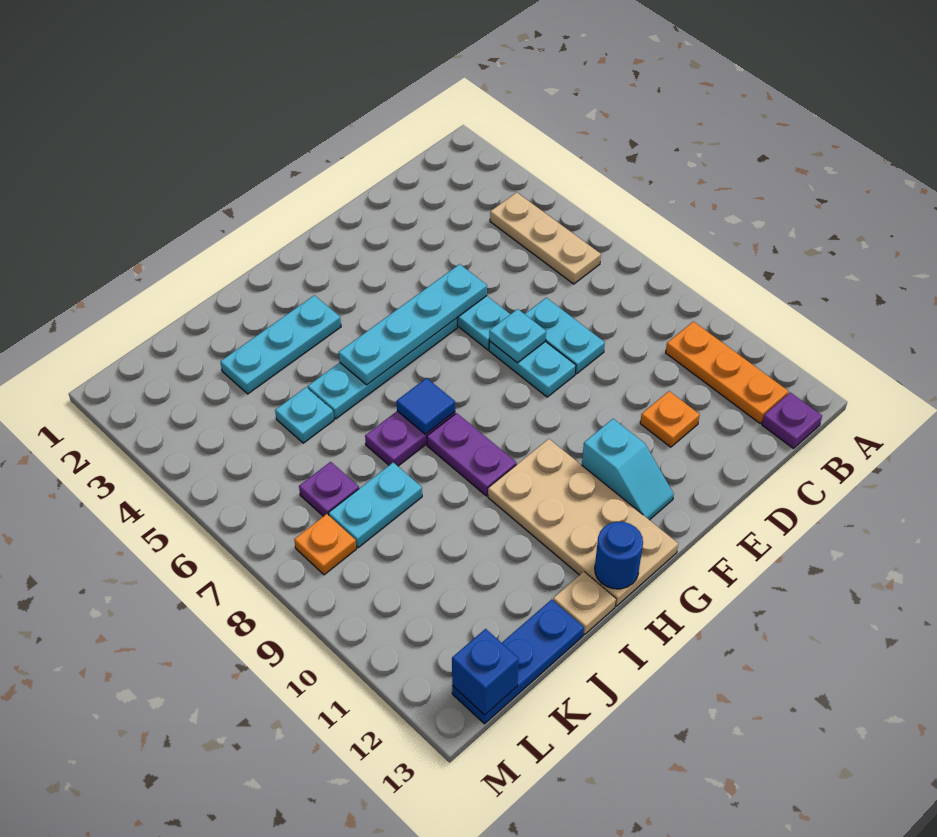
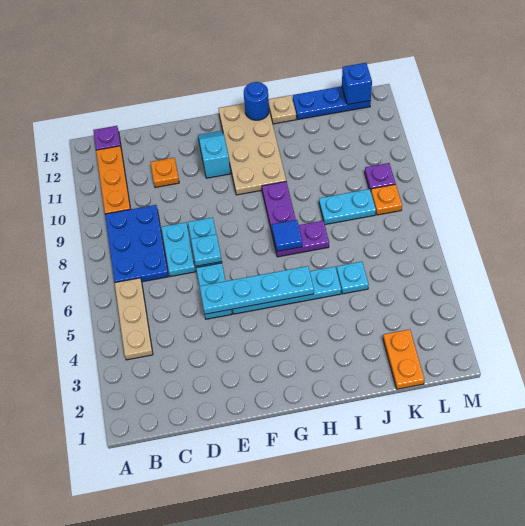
none -> blue 2x3 plate [105,205,169,282]
cyan 1x3 plate [220,295,341,394] -> none
none -> orange 1x2 plate [383,329,425,389]
purple 1x1 plate [299,462,359,516] -> purple 1x1 plate moved to [365,163,395,190]

